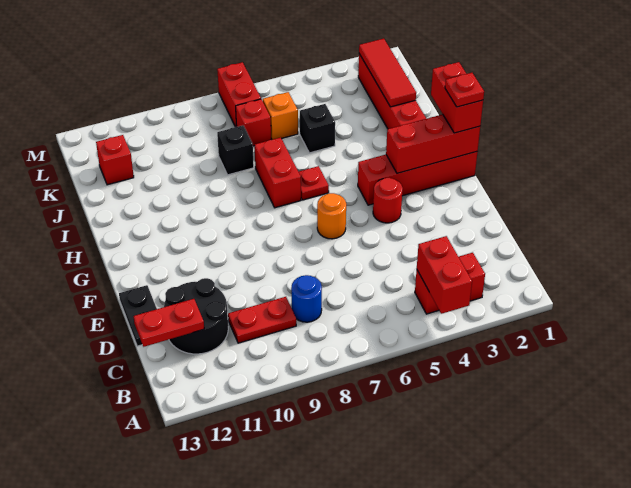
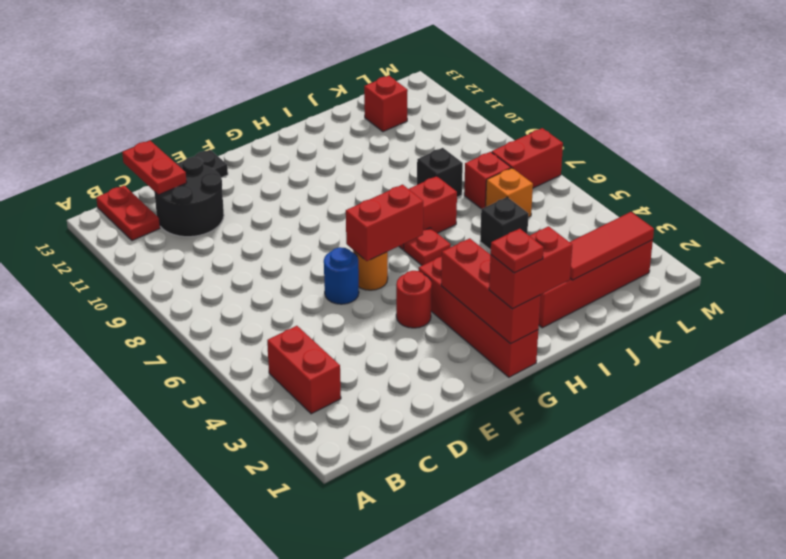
red 1x2 brick [417,236,472,314] -> red 1x2 brick moved to [346,185,423,261]
blue 1x1 round brick [291,275,322,322] -> blue 1x1 round brick moved to [324,247,359,304]
red 1x2 plate [228,297,296,343] -> red 1x2 plate moved to [96,186,160,241]

